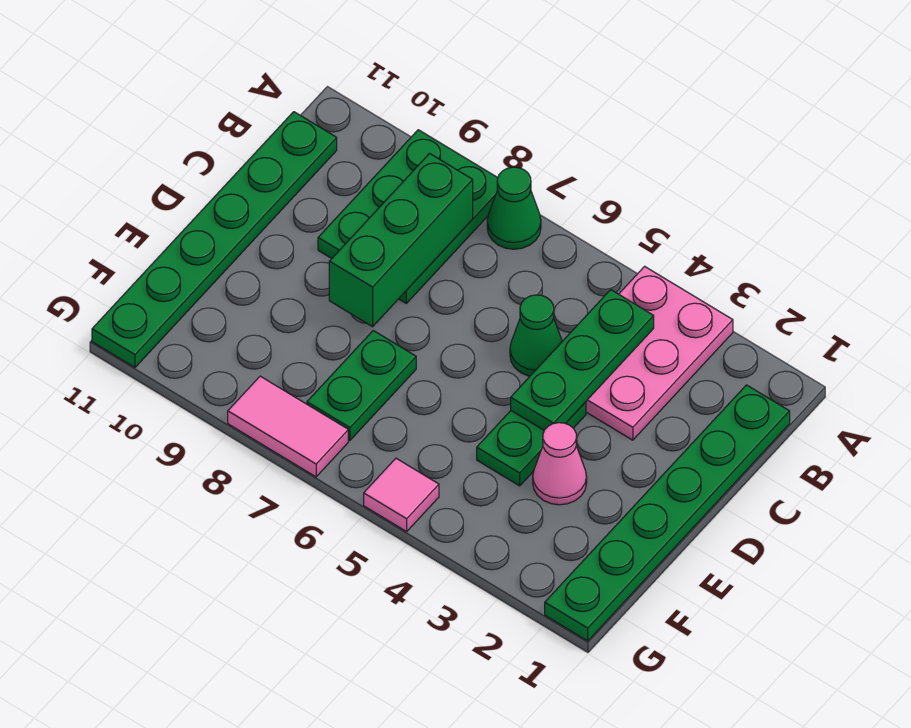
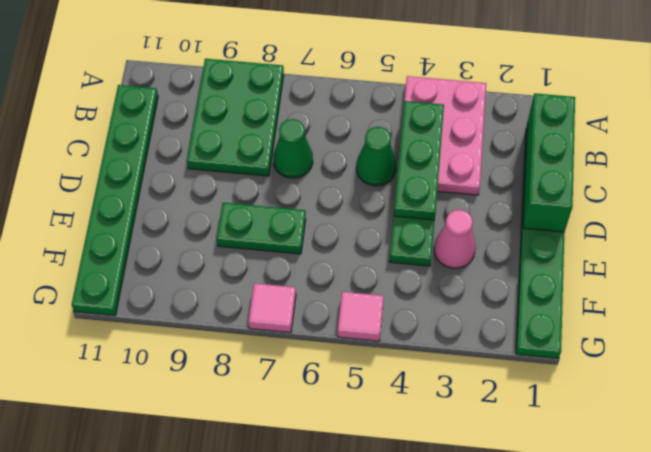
green 1x1 cone [487,167,541,249] -> green 1x1 cone moved to [273,119,313,178]
green 1x3 brick [329,154,473,327] -> green 1x3 brick moved to [523,93,575,232]
green 1x2 plate [307,331,416,440] -> green 1x2 plate turned to [217,203,306,254]
pink 1x2 tile [228,376,348,477] -> pink 1x1 tile [248,283,296,333]

